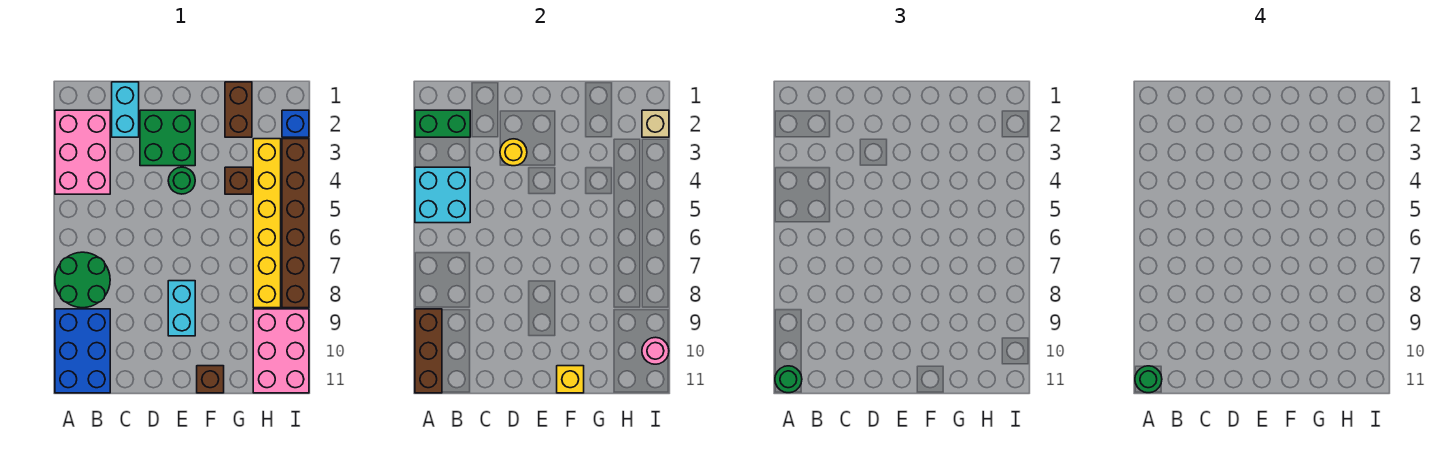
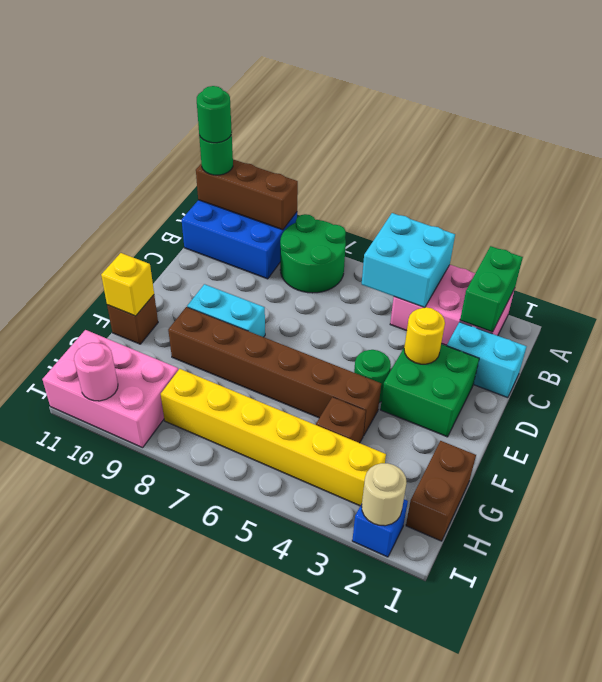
brown 1x2 brick [225,82,252,137] -> brown 1x2 brick turned to [406,441,476,541]
tan 1x1 brick [642,110,669,137] -> tan 1x1 round brick [362,463,406,526]
brown 1x6 brick [282,139,309,308] -> brown 1x6 brick moved to [168,307,381,436]

